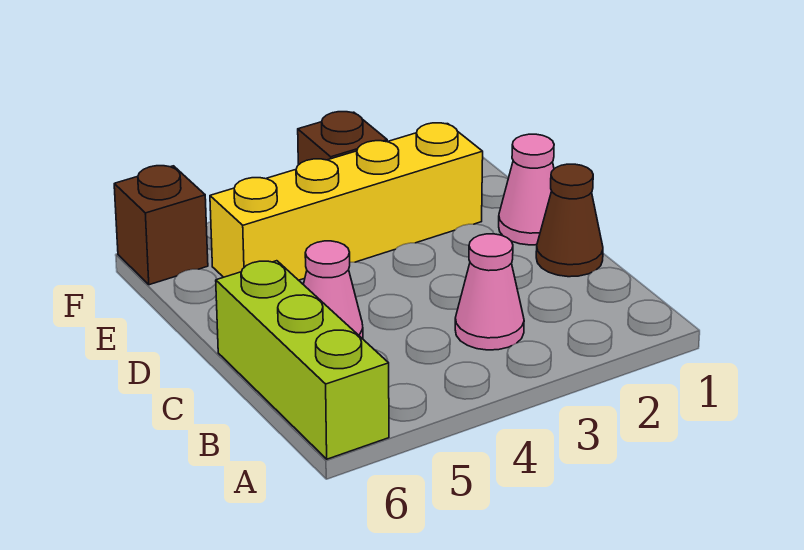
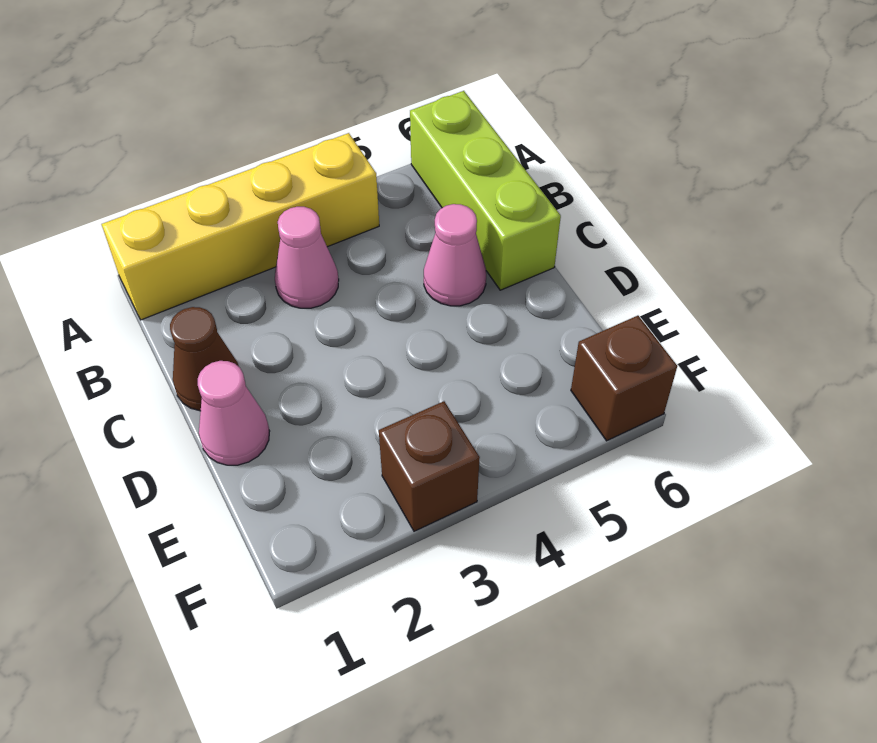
yellow 1x4 brick [210,123,483,280] -> yellow 1x4 brick moved to [101,133,379,320]

